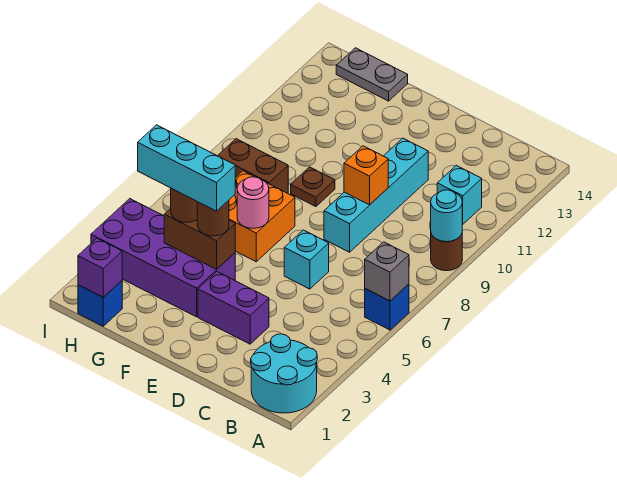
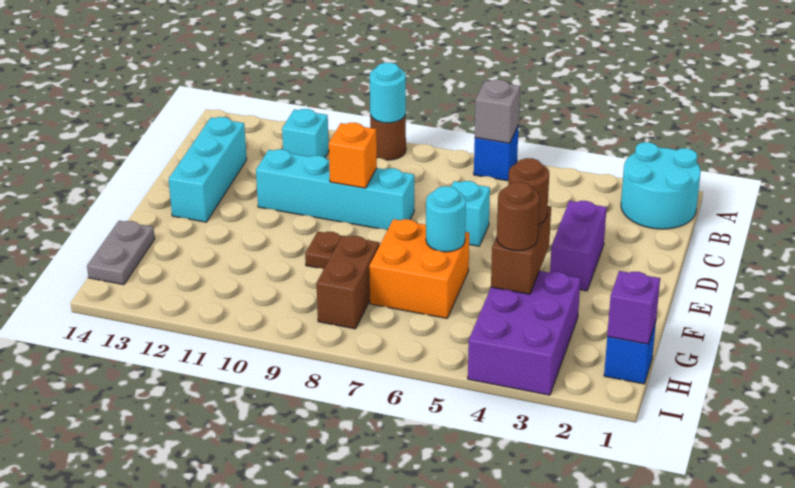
purple 2x4 brick [91,199,235,317] -> purple 2x3 brick [468,271,581,395]
cyan 1x3 brick [138,125,235,211] -> cyan 1x3 brick moved to [169,117,247,222]
pink 1x1 round brick [237,177,269,228] -> cyan 1x1 round brick [426,186,466,252]

